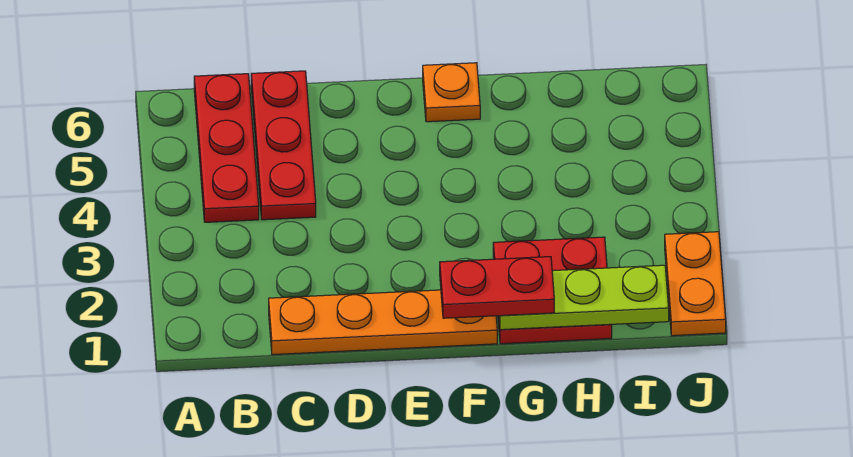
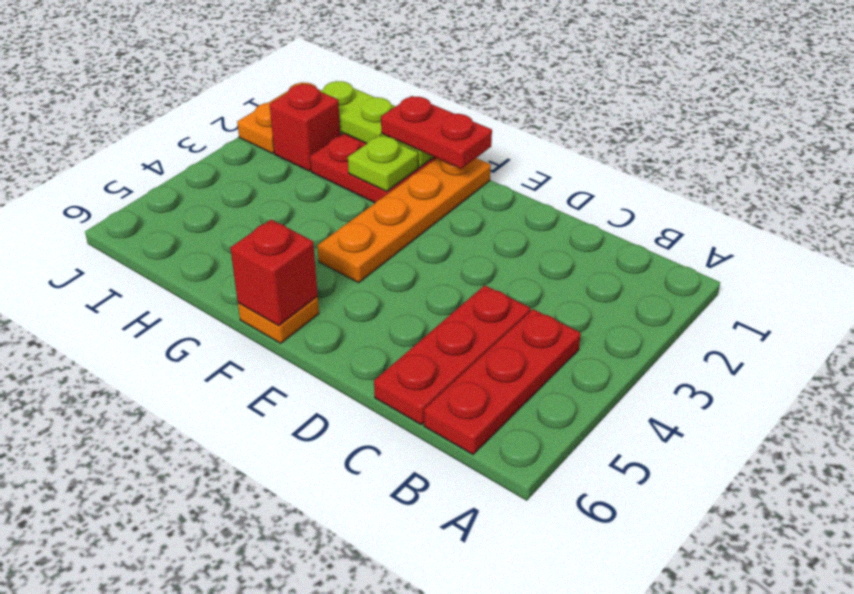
orange 1x4 plate [269,290,497,355] -> orange 1x4 plate turned to [317,158,491,283]
none -> red 1x1 brick [230,220,318,326]
none -> lime 1x1 plate [348,135,418,191]
none -> red 1x1 brick [270,84,340,171]

